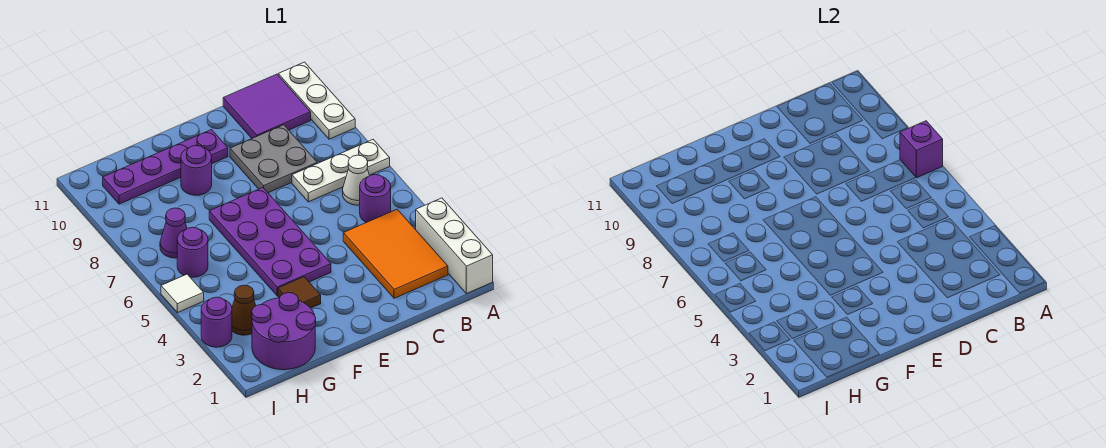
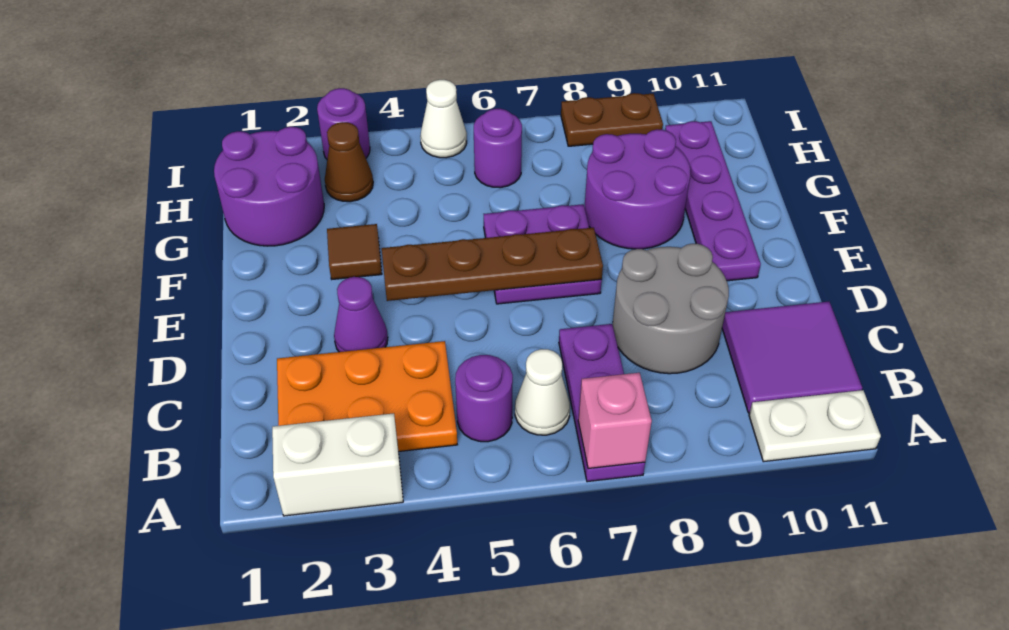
white 1x3 brick [416,198,493,294] -> white 1x2 brick [272,413,403,516]
white 1x3 plate [292,140,390,202] -> purple 1x3 plate [559,324,645,482]
purple 1x1 brick [900,121,943,178] -> pink 1x1 brick [578,373,652,469]
white 1x3 plate [278,62,355,139] -> white 1x2 plate [749,390,881,462]
orange 2x3 tile [343,209,448,298] -> orange 2x3 plate [277,341,457,451]
grey 2x2 plate [230,125,317,193] -> grey 2x2 round brick [613,244,729,374]
purple 2x4 plate [209,188,331,296] -> purple 2x2 plate [484,204,602,304]
none -> brown 1x4 plate [382,228,603,301]
purple 1x1 round brick [181,146,212,195] -> purple 2x2 round brick [585,129,690,249]
purple 1x1 cone [160,208,187,258] -> purple 1x1 cone moved to [334,277,388,352]
white 1x1 tile [161,274,204,313] -> white 1x1 cone [420,80,467,158]
none -> brown 1x2 plate [561,93,663,146]

